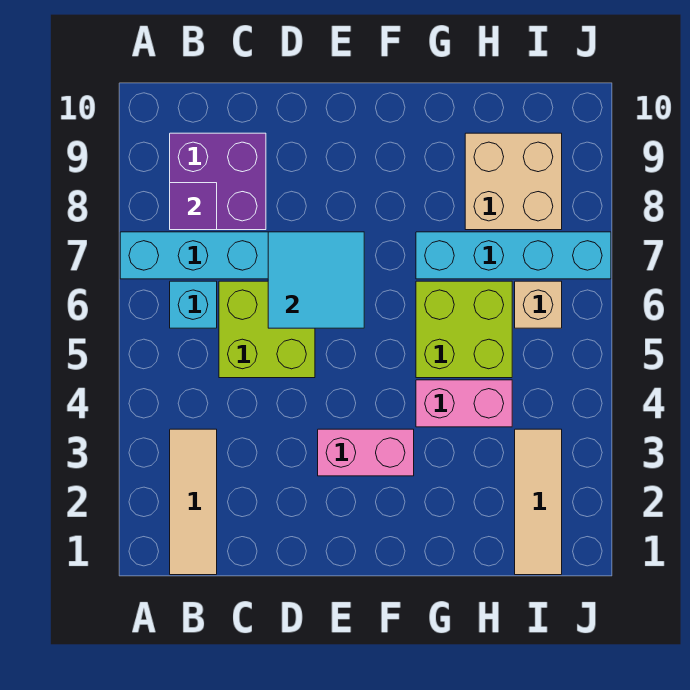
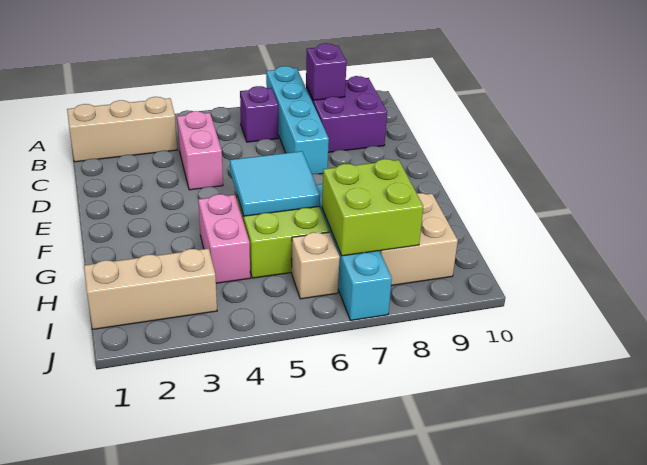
tan 1x3 tile [170,429,217,575] -> tan 1x3 brick [67,97,177,162]
cyan 1x1 brick [170,281,217,328] -> purple 1x1 brick [240,86,278,142]
purple 1x1 tile [170,183,217,230] -> purple 1x1 brick [306,43,347,100]
lime 2x2 brick [219,281,315,378] -> lime 2x2 brick moved to [322,159,423,256]
cyan 2x2 tile [268,232,364,328] -> cyan 2x2 tile moved to [230,151,320,216]
pink 1x2 brick [318,429,414,476] -> pink 1x2 brick moved to [177,111,223,190]
tan 1x3 tile [515,429,562,575] -> tan 1x3 brick [84,248,217,329]

